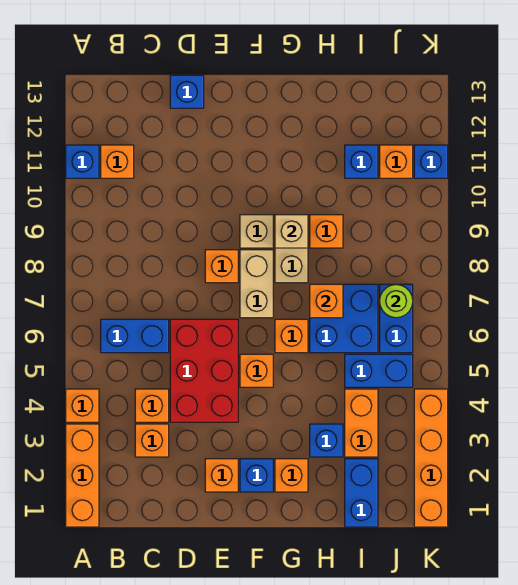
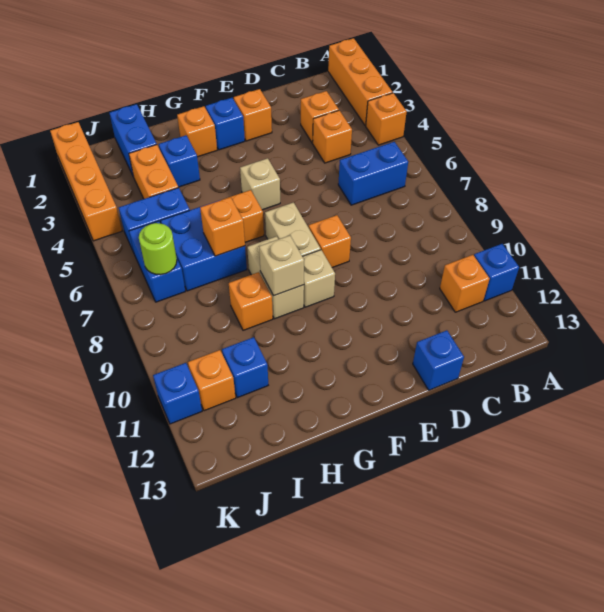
red 2x3 brick [170,319,238,422] -> none
orange 1x1 brick [240,354,273,387] -> tan 1x1 brick [240,158,280,210]

